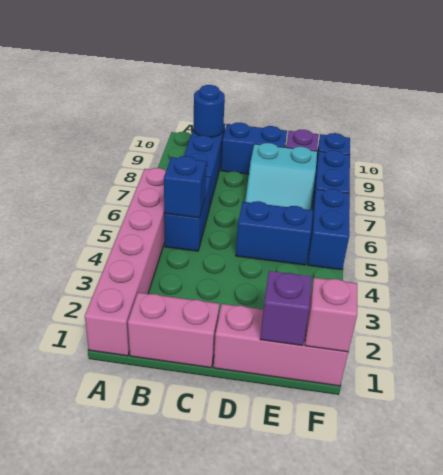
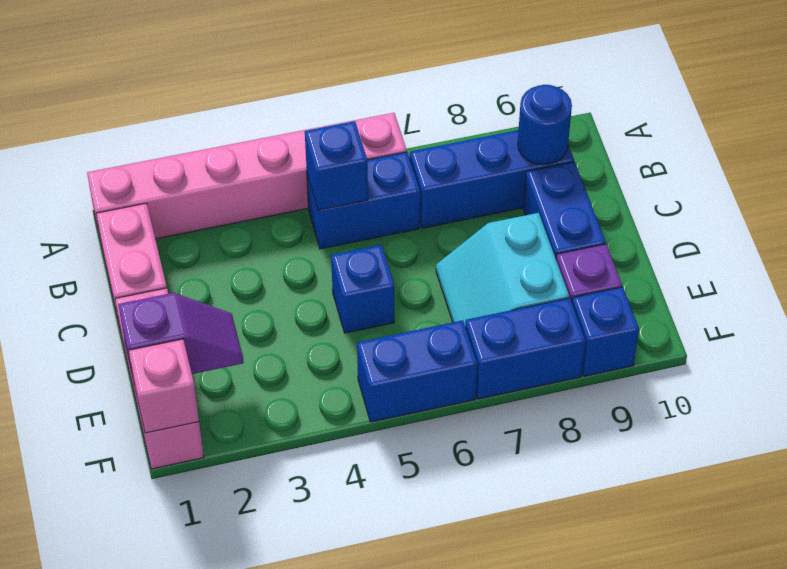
blue 1x2 brick [236,201,313,265] -> blue 1x1 brick [331,245,394,333]

